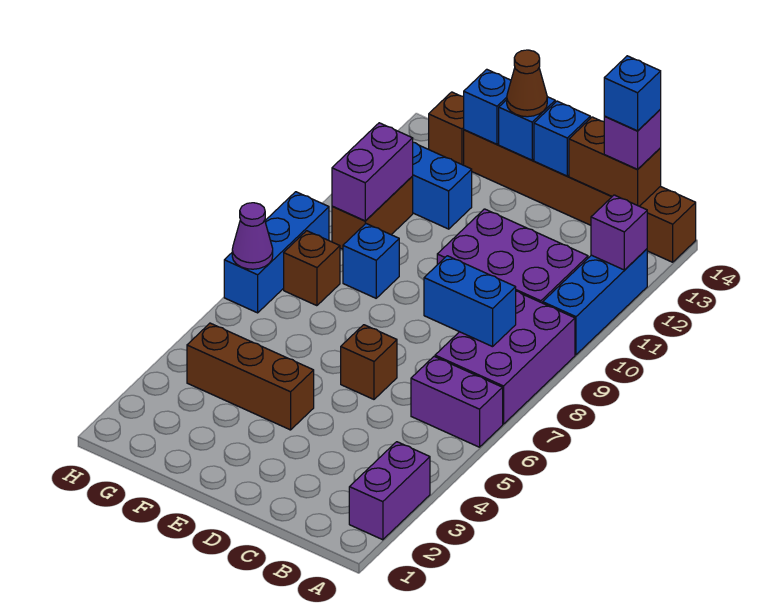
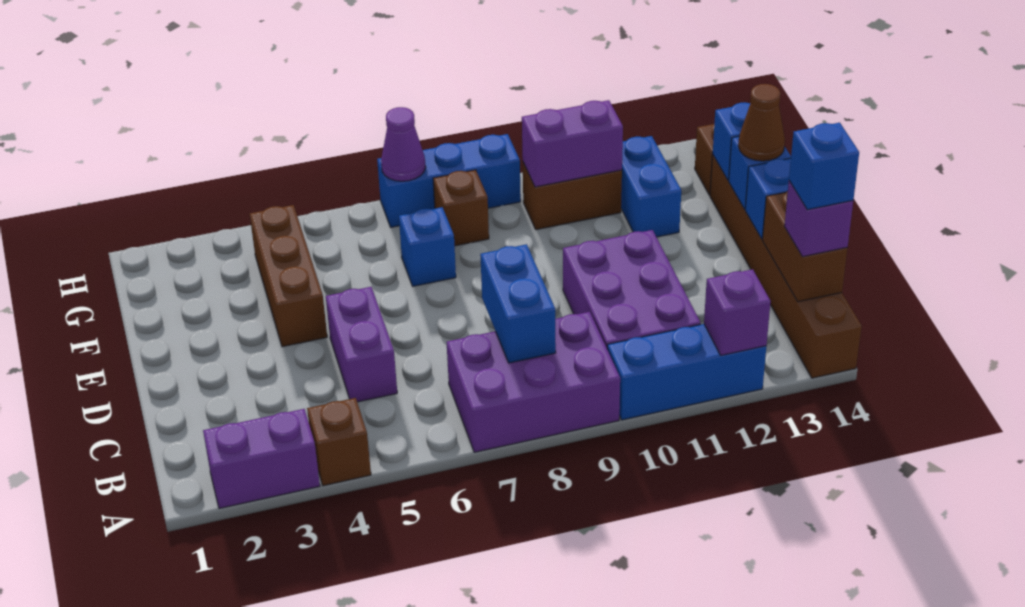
purple 1x2 brick [411,357,503,447] -> purple 1x2 brick moved to [326,287,397,402]
brown 1x1 brick [341,325,397,399] -> brown 1x1 brick moved to [307,398,371,486]
blue 1x1 brick [343,224,399,298] -> blue 1x1 brick moved to [399,207,456,286]

